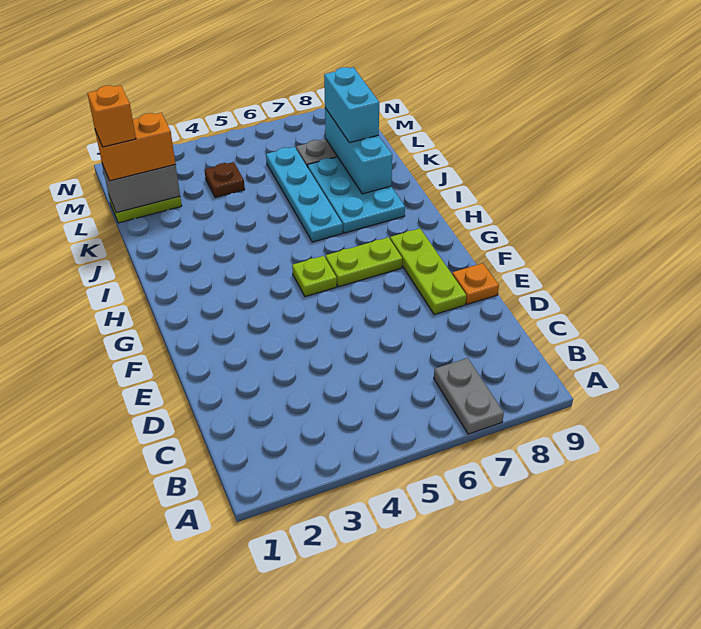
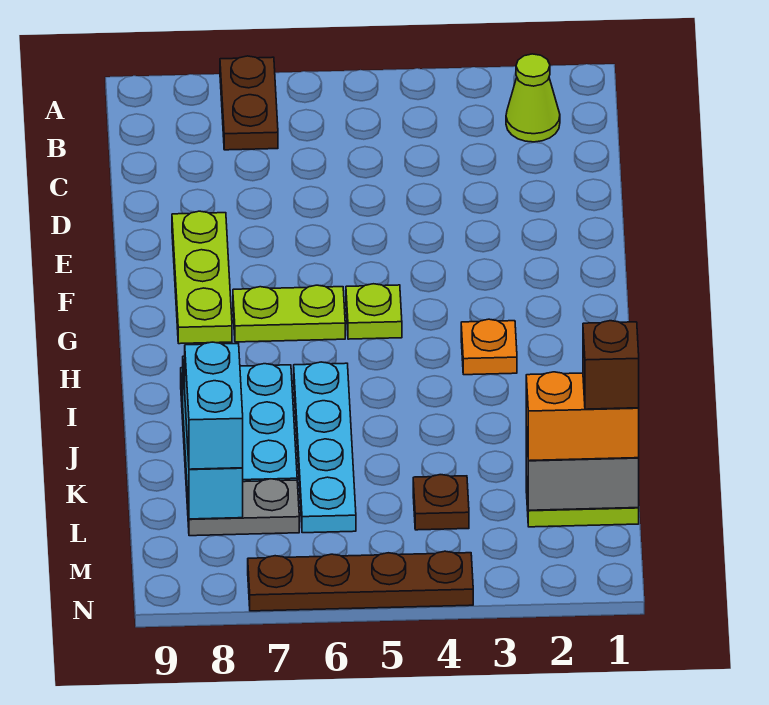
grey 1x2 plate [434,358,504,434] -> brown 1x2 plate [220,56,278,150]
none -> lime 1x1 cone [506,54,560,142]
orange 1x1 plate [452,263,499,304] -> orange 1x1 plate moved to [461,319,517,375]
orange 1x1 brick [87,85,136,147] -> brown 1x1 brick [583,321,639,409]
none -> brown 1x4 plate [248,551,473,611]

